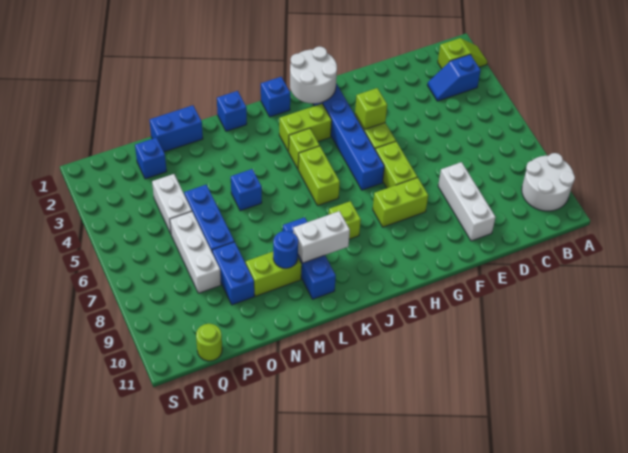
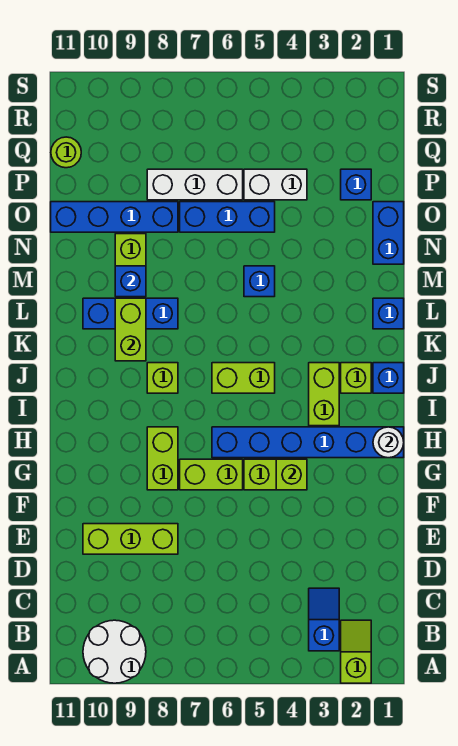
lime 1x2 slope [438,38,487,69] -> lime 1x2 slope turned to [341,620,371,683]
white 1x3 brick [438,162,496,241] -> lime 1x3 brick [83,524,178,554]
white 2x2 round brick [290,47,337,104] -> white 1x1 round brick [373,427,404,458]
lime 1x1 brick [288,128,320,169] -> lime 1x1 brick moved to [341,363,371,393]
white 1x2 brick [293,211,350,263] -> lime 1x2 brick [115,298,146,361]
blue 1x1 round brick [273,231,298,268] -> blue 1x1 brick [115,266,146,297]
blue 1x2 brick [212,242,254,305] -> blue 1x4 brick [51,202,178,232]

